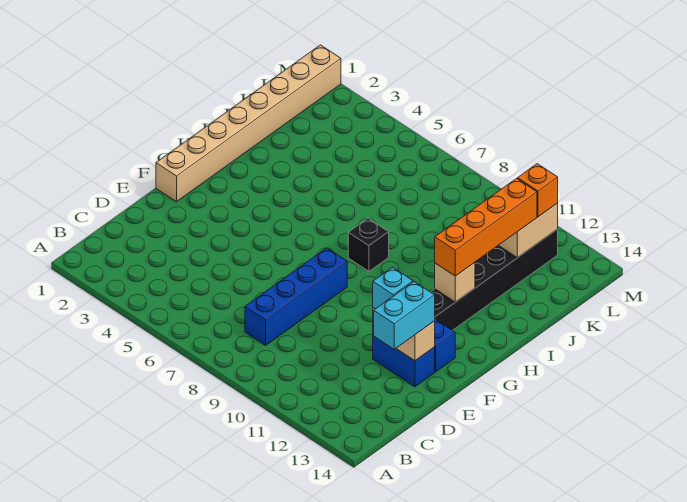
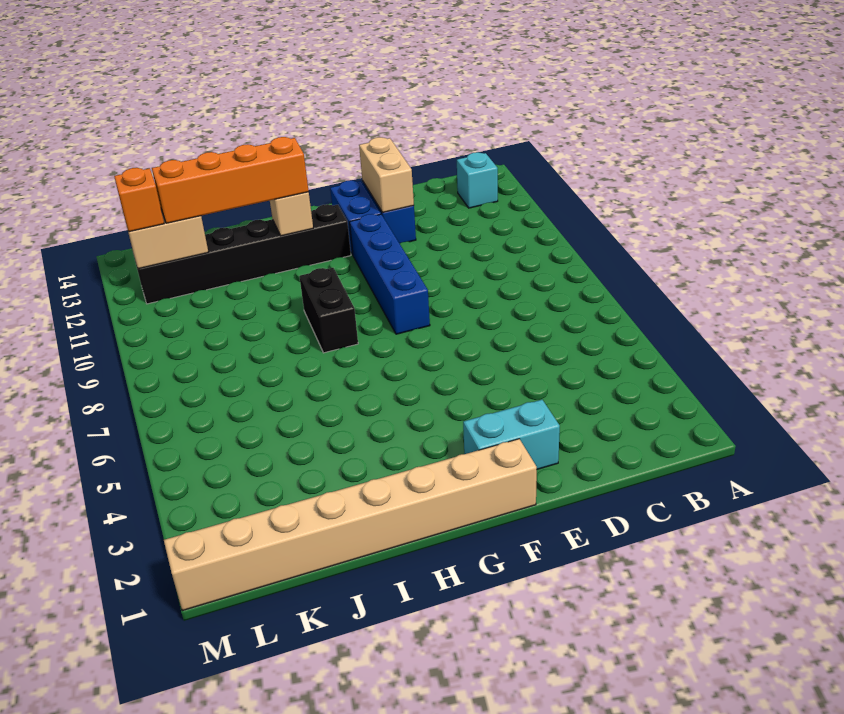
blue 1x4 brick [245,248,347,345] -> blue 1x4 brick turned to [350,214,430,334]
cyan 1x2 brick [374,282,435,349] -> cyan 1x2 brick moved to [463,400,560,469]
cyan 1x1 brick [373,267,413,309] -> cyan 1x1 brick moved to [457,152,498,208]
black 1x1 brick [348,218,389,271] -> black 1x2 brick [299,268,358,353]

